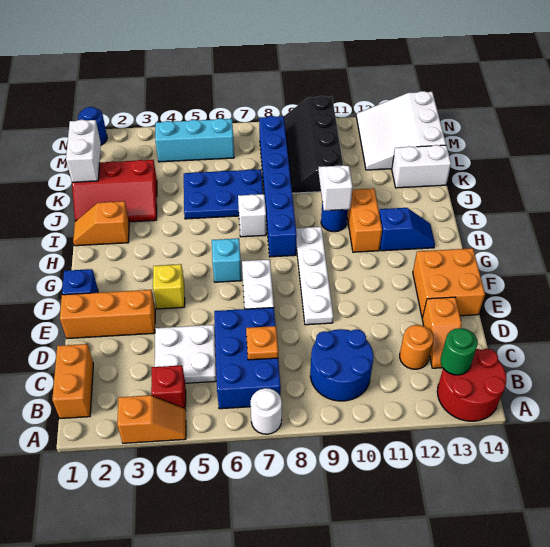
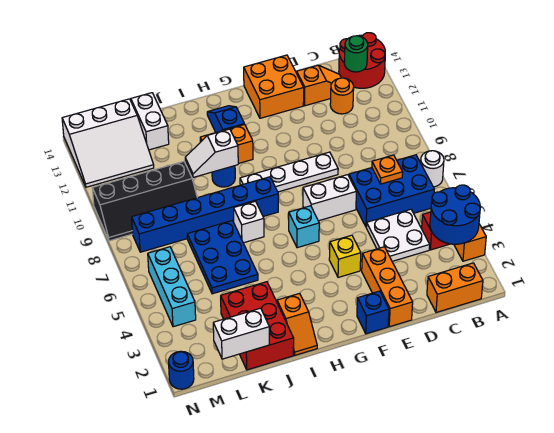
blue 2x2 round brick [310,329,374,401] -> blue 2x2 round brick moved to [430,185,480,244]
red 2x3 slope [72,160,157,222] -> red 2x3 brick [220,282,294,370]

